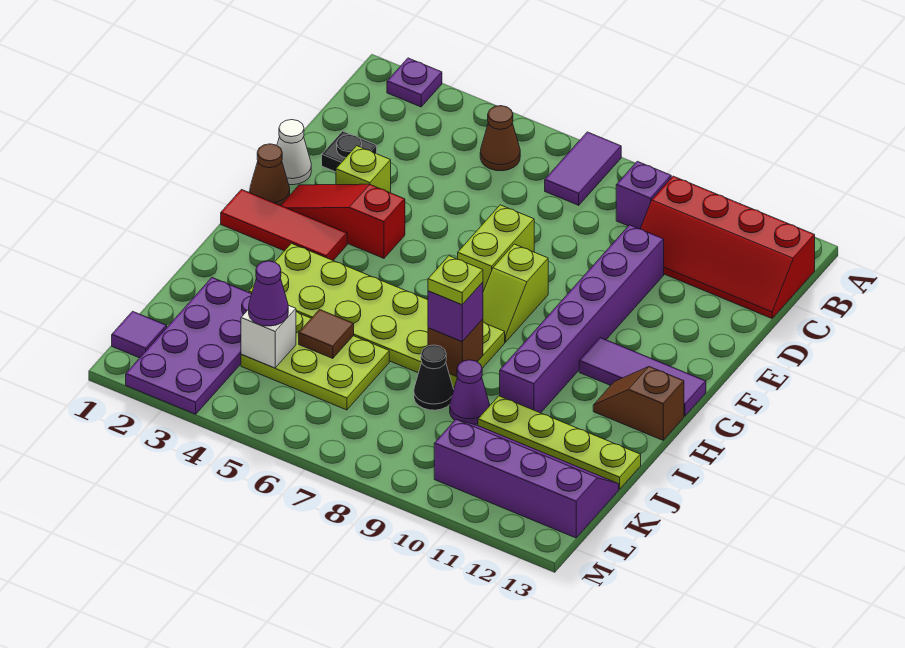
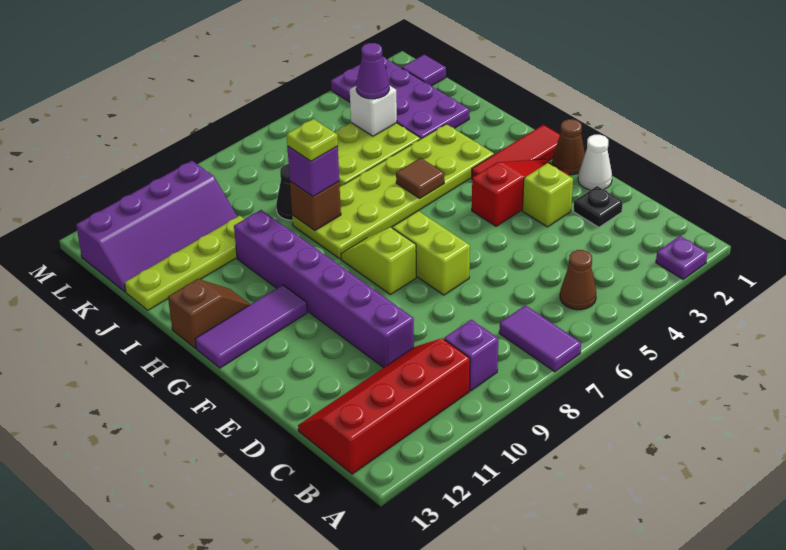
brown 1x1 tile [299,310,354,359] -> brown 1x1 tile moved to [396,158,444,198]
purple 1x1 cone [450,360,490,425] -> none

